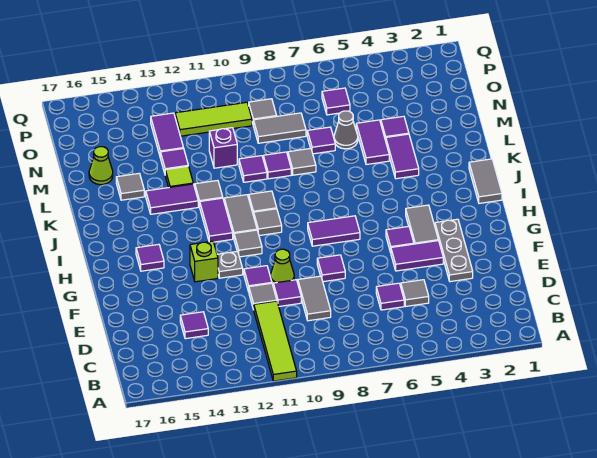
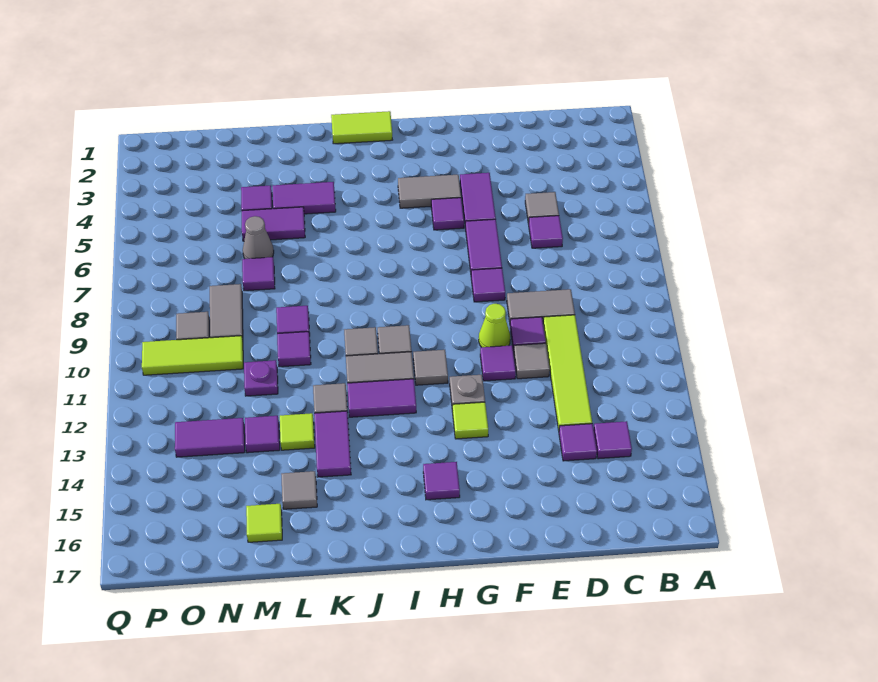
lime 1x4 tile [254,301,297,381] -> lime 1x4 tile turned to [543,315,592,430]
grey 1x3 plate [435,219,473,282] -> none
lime 1x1 brick [190,241,218,282] -> lime 1x1 tile [452,402,488,439]
purple 1x2 tile [308,216,360,246] -> purple 1x2 tile moved to [466,219,502,272]
grey 1x2 tile [469,159,502,203] -> lime 1x2 tile [331,111,392,144]
grey 1x1 tile [288,148,316,175] -> none
purple 1x1 brick [209,128,237,168] -> purple 1x1 plate [244,360,278,396]
lime 1x1 cone [89,147,113,185] -> lime 1x1 tile [246,504,282,542]
purple 1x1 tile [322,88,350,115] -> purple 1x1 tile moved to [594,421,632,459]
lime 1x3 tile [175,102,252,136] -> lime 1x3 tile turned to [142,336,243,375]

